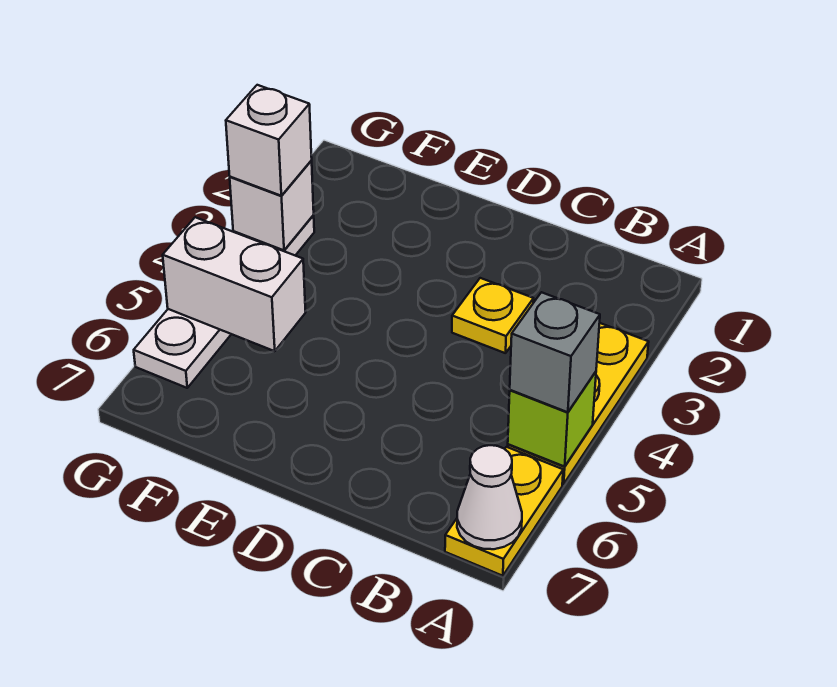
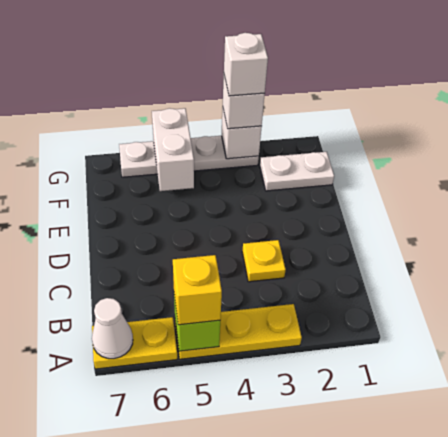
grey 1x1 brick [510,292,600,412] -> yellow 1x1 brick [173,255,222,325]
none -> white 1x2 plate [260,152,334,191]
none -> white 1x1 brick [224,33,268,96]

